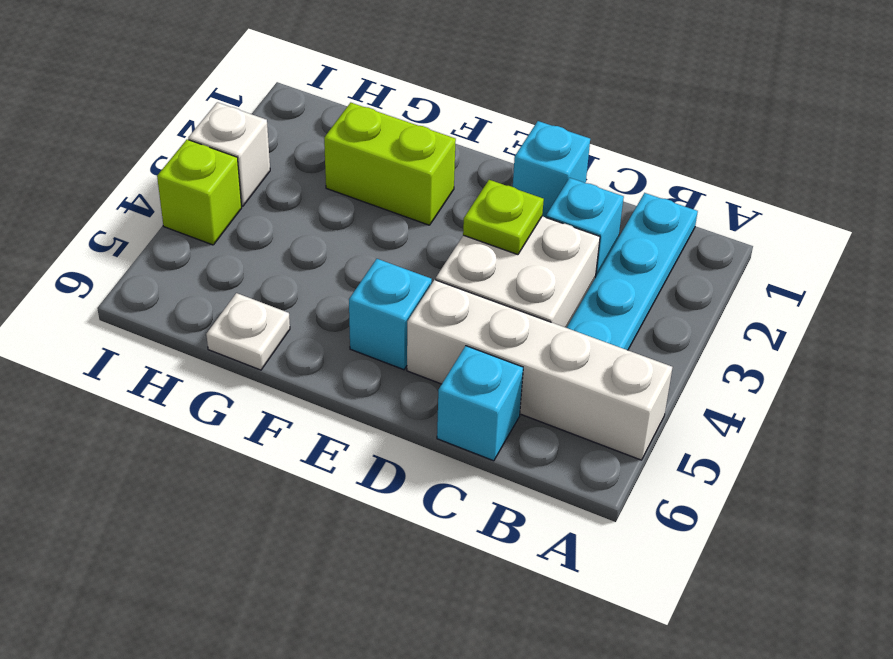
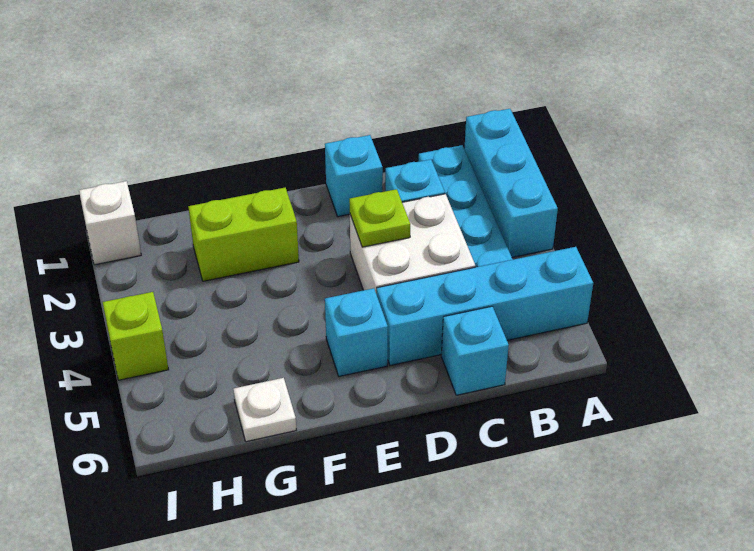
none -> cyan 1x3 brick [464,109,558,257]
white 1x4 brick [407,280,672,460] -> cyan 1x4 brick [377,247,593,366]
white 1x1 brick [188,102,270,206] -> white 1x1 brick moved to [79,181,141,265]

